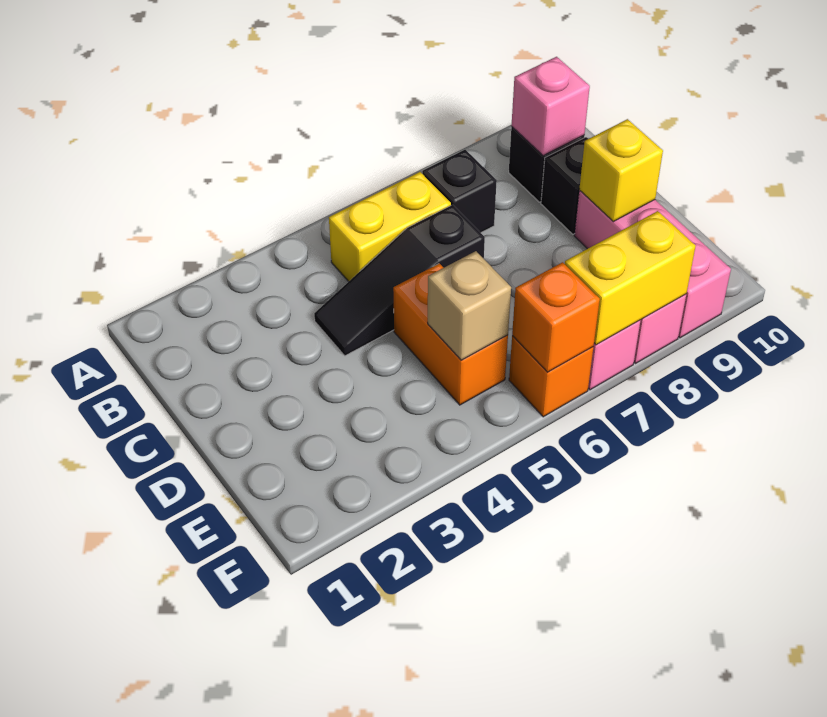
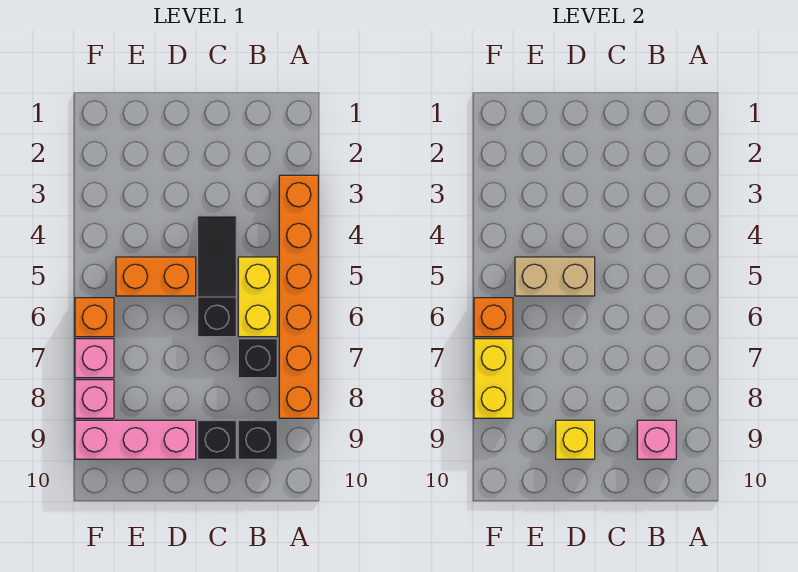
none -> orange 1x6 brick [279,175,318,418]
tan 1x1 brick [428,251,511,360] -> tan 1x2 brick [515,257,595,296]

